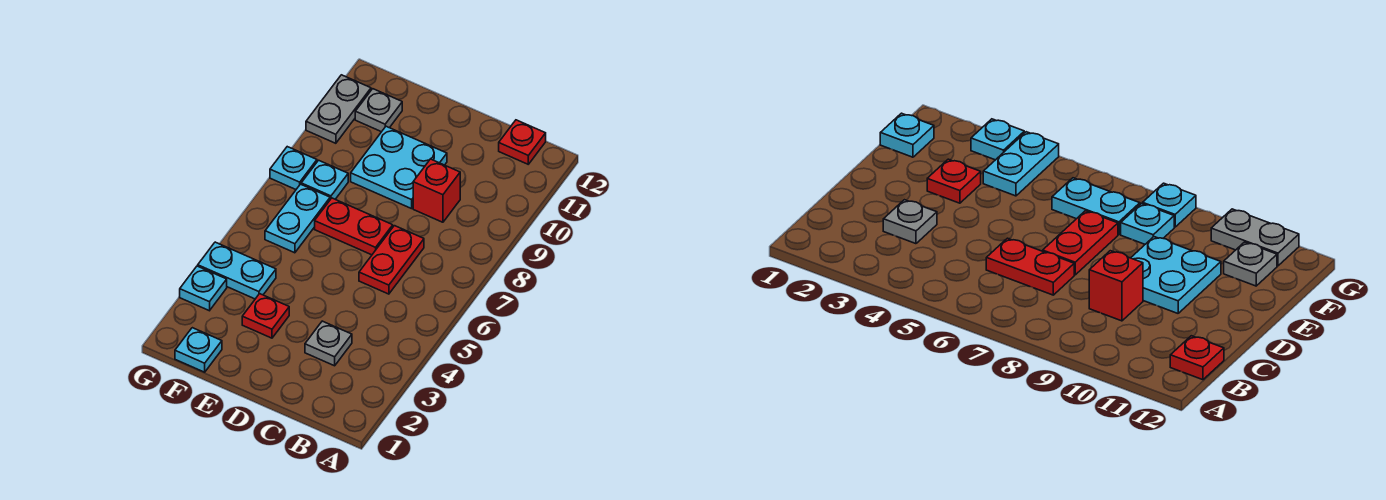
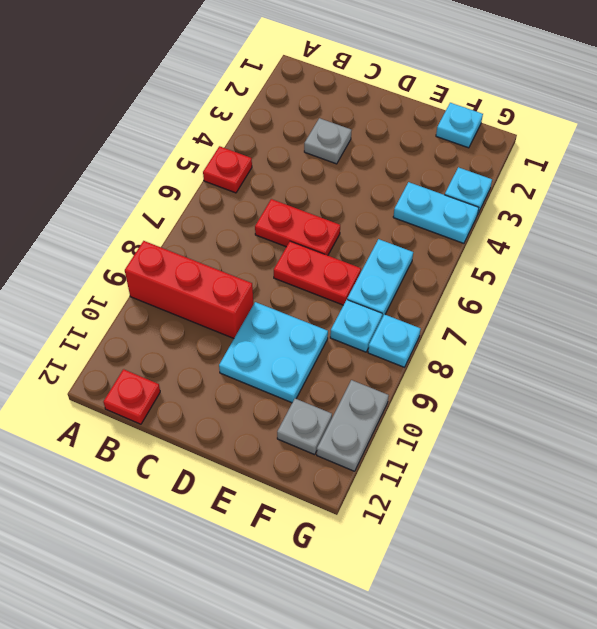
red 1x2 plate [359,226,424,294] -> red 1x2 plate turned to [255,199,340,255]
red 1x1 brick [413,159,460,222] -> red 1x3 brick [125,241,253,338]
red 1x1 plate [242,294,289,338] -> red 1x1 plate moved to [203,146,252,193]

